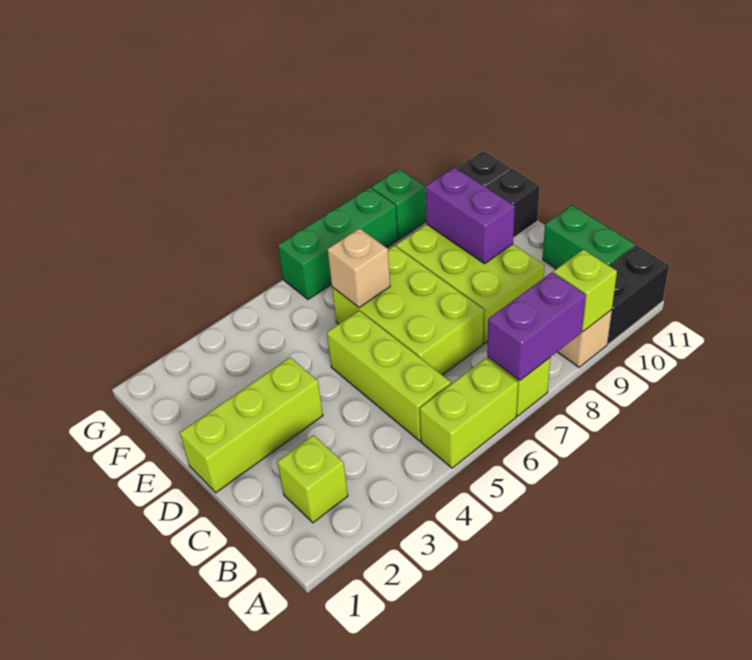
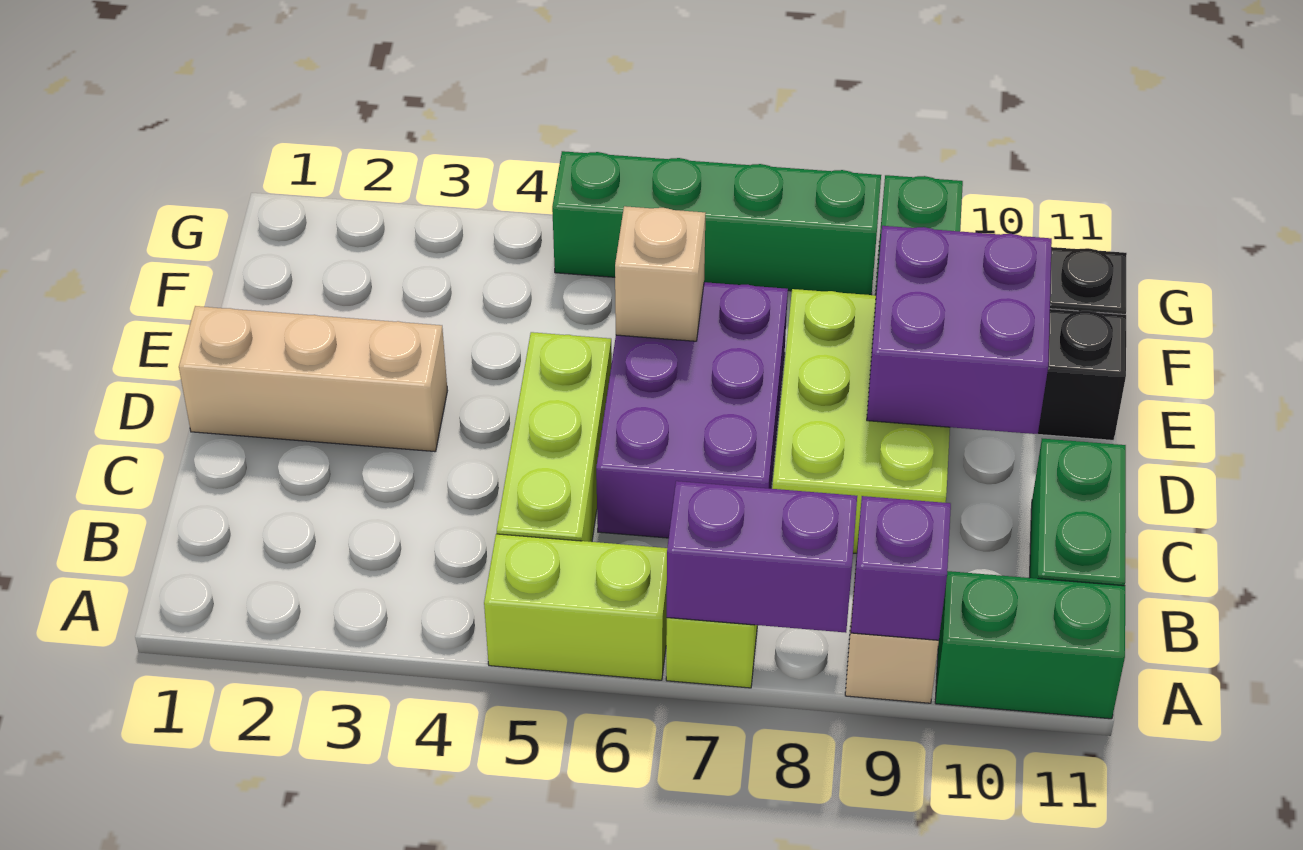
lime 1x1 brick [554,250,617,331] -> purple 1x1 brick [851,496,951,640]
black 1x2 brick [607,245,669,344] -> green 1x2 brick [935,571,1125,719]
lime 1x1 brick [277,435,348,523] -> none
lime 2x3 brick [332,246,484,375] -> purple 2x3 brick [596,282,788,538]
lime 1x3 brick [180,358,323,493] -> tan 1x3 brick [179,306,448,452]
purple 1x2 brick [425,168,515,264] -> purple 2x2 brick [867,226,1052,434]
green 1x3 brick [278,188,398,299] -> green 1x4 brick [552,151,881,295]

